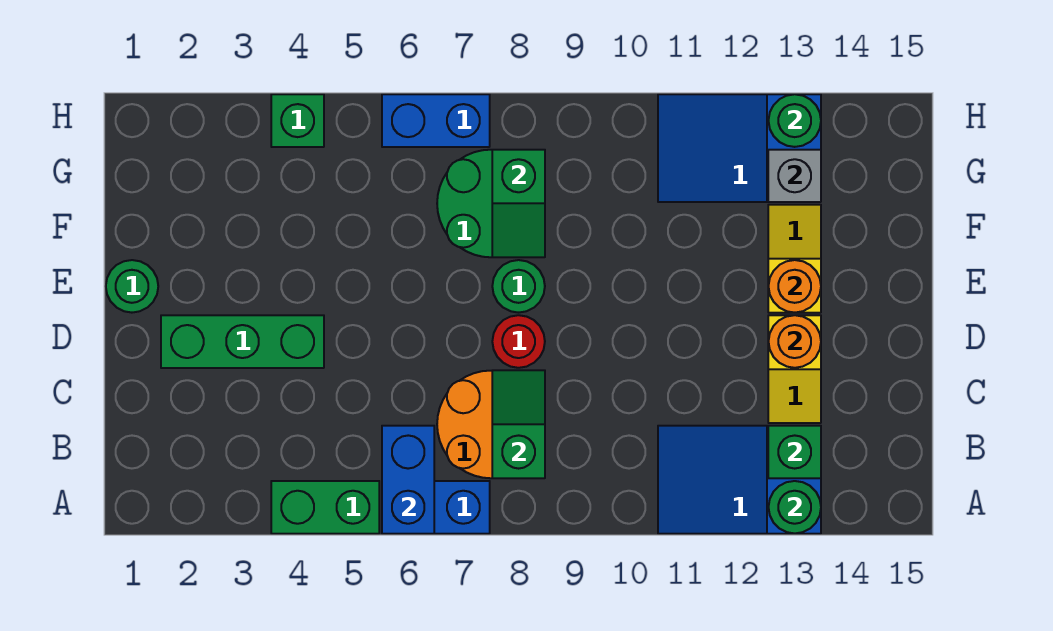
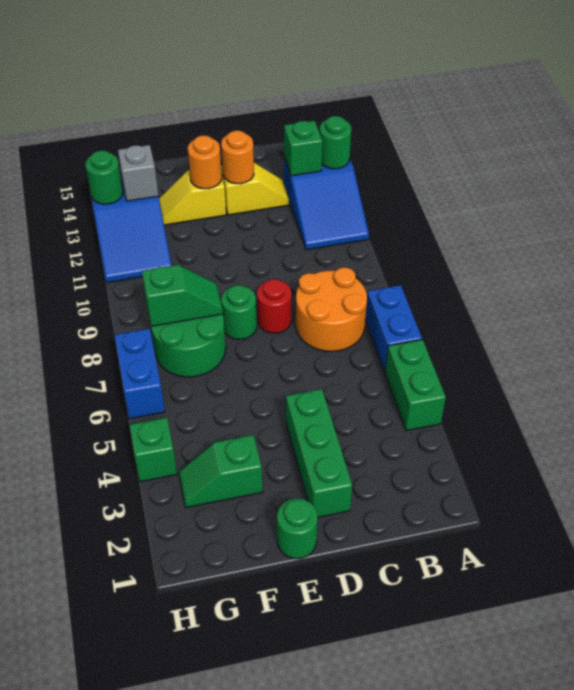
blue 1x2 brick [382,426,434,534] -> none
green 1x2 slope [492,370,545,478] -> green 1x2 slope moved to [179,435,262,507]

